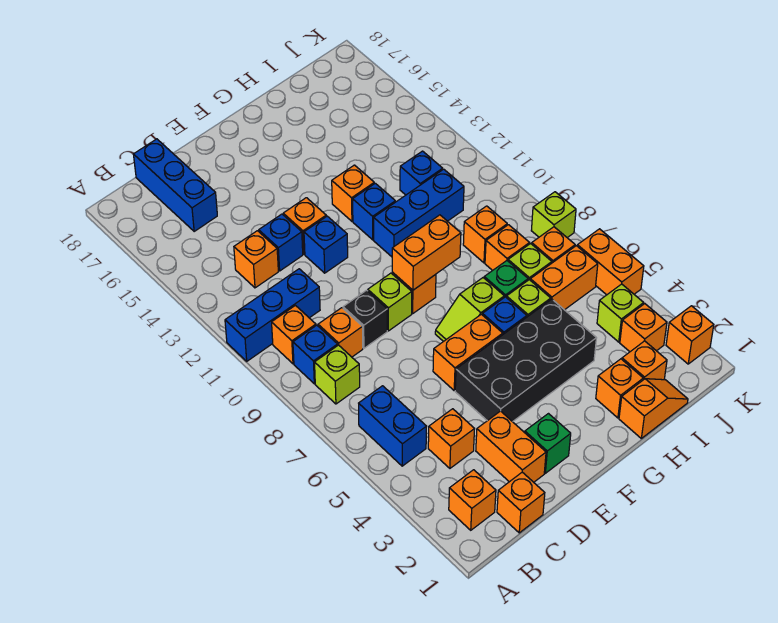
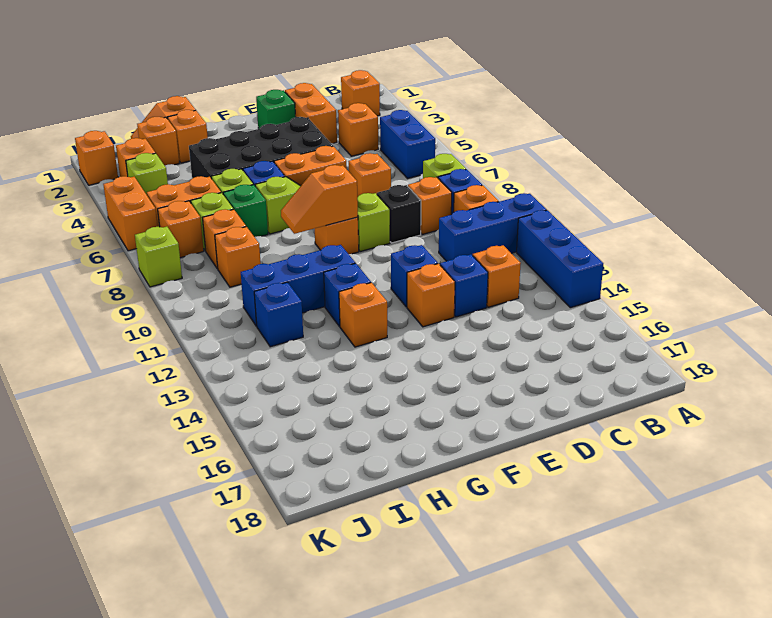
orange 1x1 brick [497,472,545,533] -> orange 1x1 brick moved to [348,153,391,197]
blue 1x3 brick [133,139,217,231] -> blue 1x3 brick moved to [517,210,603,308]
orange 1x2 brick [392,215,461,290] -> orange 1x2 slope [281,165,358,234]

